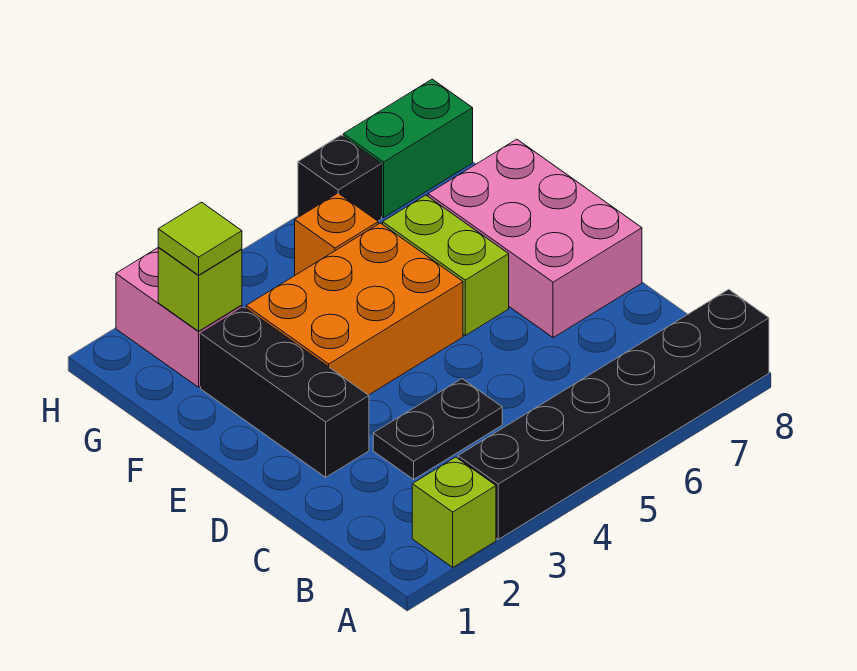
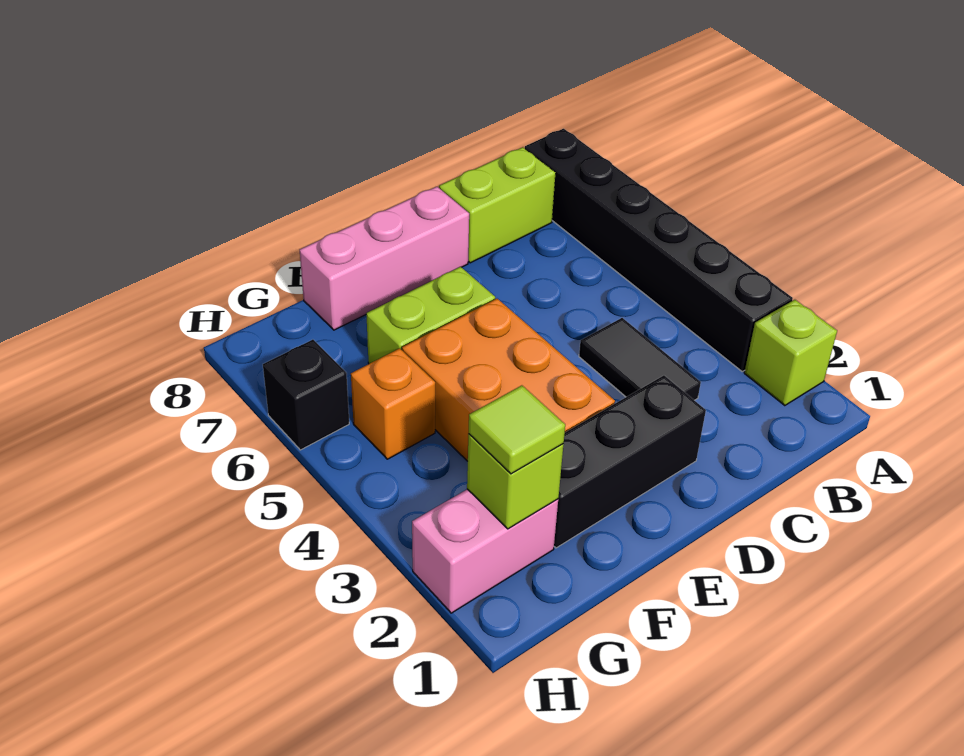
none -> lime 1x2 brick [439,147,556,263]
black 1x2 plate [373,379,502,479] -> black 1x2 tile [579,318,701,400]
pink 2x3 brick [428,139,642,338] -> pink 1x3 brick [300,187,469,330]
green 1x2 brick [343,79,473,217] -> none

